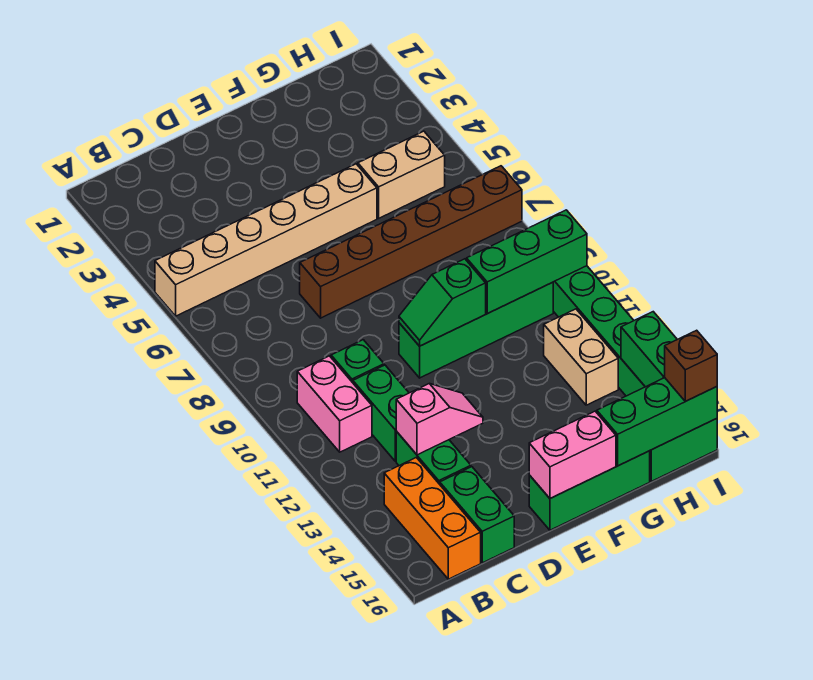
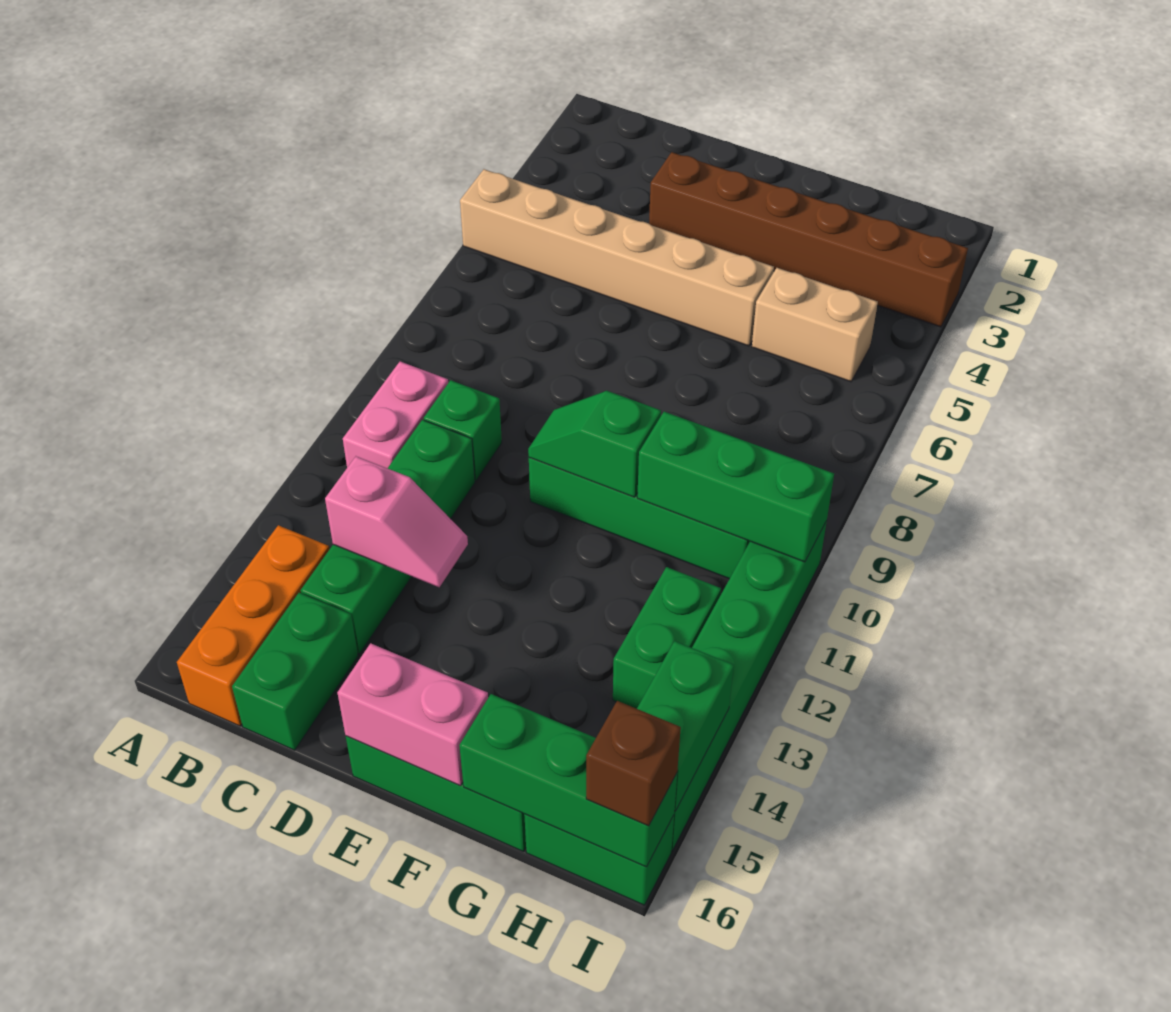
brown 1x6 brick [300,166,522,318] -> brown 1x6 brick moved to [649,152,968,327]
tan 1x2 brick [544,309,618,405] -> green 1x2 brick [613,567,721,709]

